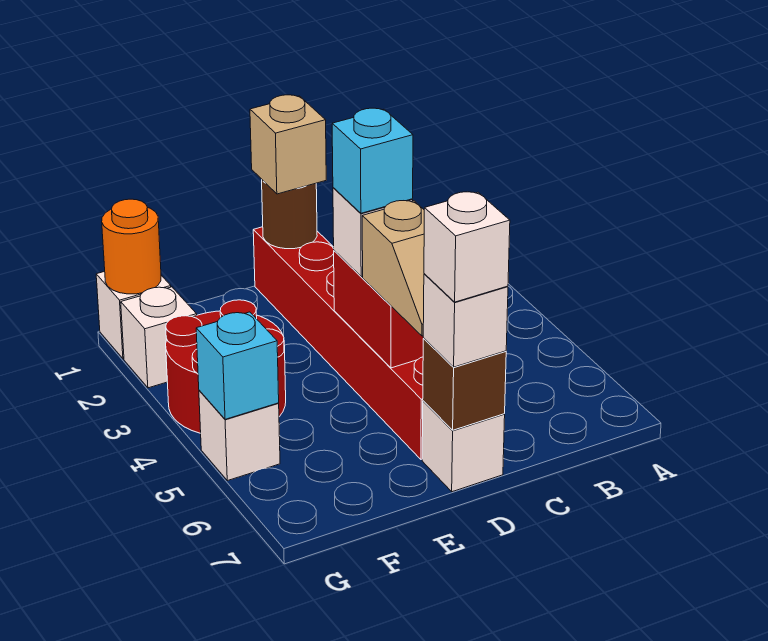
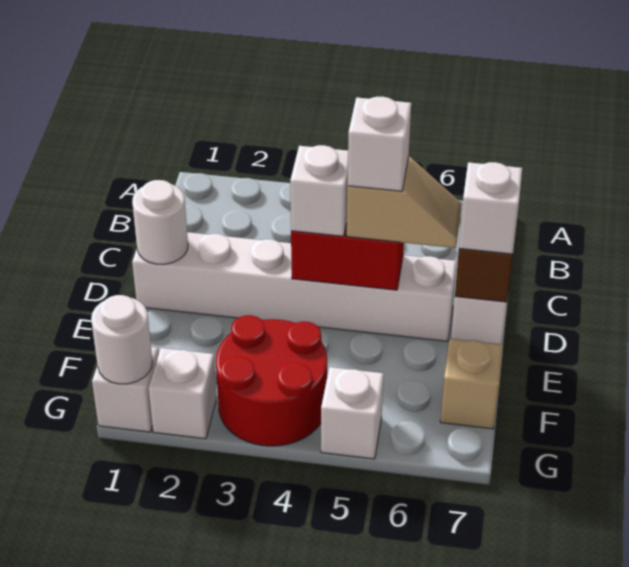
red 1x6 brick [253,227,423,459] -> white 1x6 brick [132,232,457,341]
brown 1x1 round brick [262,180,317,249] -> white 1x1 round brick [132,180,188,264]
tan 1x1 brick [250,95,326,194] -> tan 1x1 brick moved to [440,339,503,429]
cyan 1x1 brick [332,108,413,213] -> none
white 1x1 brick [424,192,510,302] -> white 1x1 brick moved to [347,97,411,191]
orange 1x1 round brick [102,199,161,294] -> white 1x1 round brick [91,295,152,384]
cyan 1x1 brick [196,312,279,419] -> none

